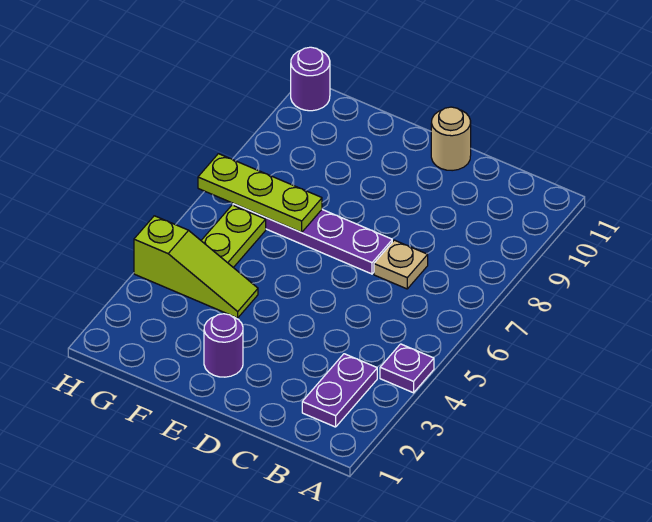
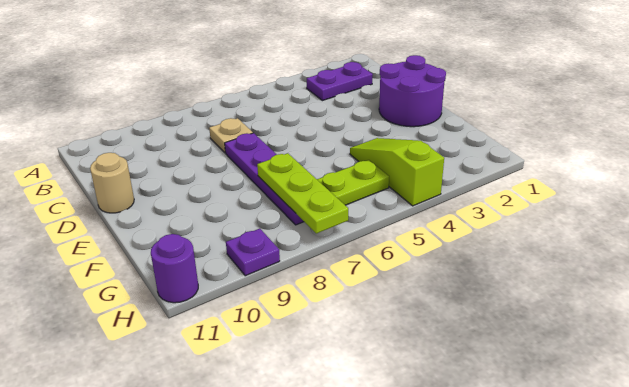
purple 1x1 plate [380,344,434,393] -> purple 1x1 plate moved to [226,229,280,276]
purple 1x1 round brick [204,314,243,377] -> purple 2x2 round brick [379,55,446,127]

